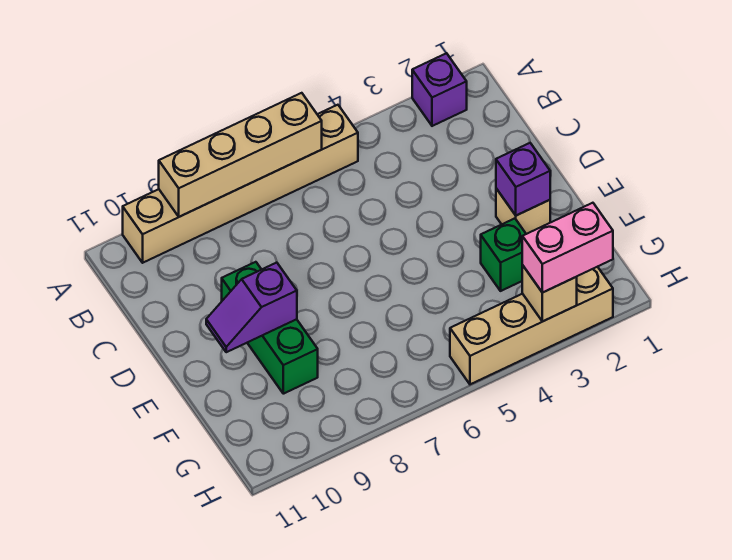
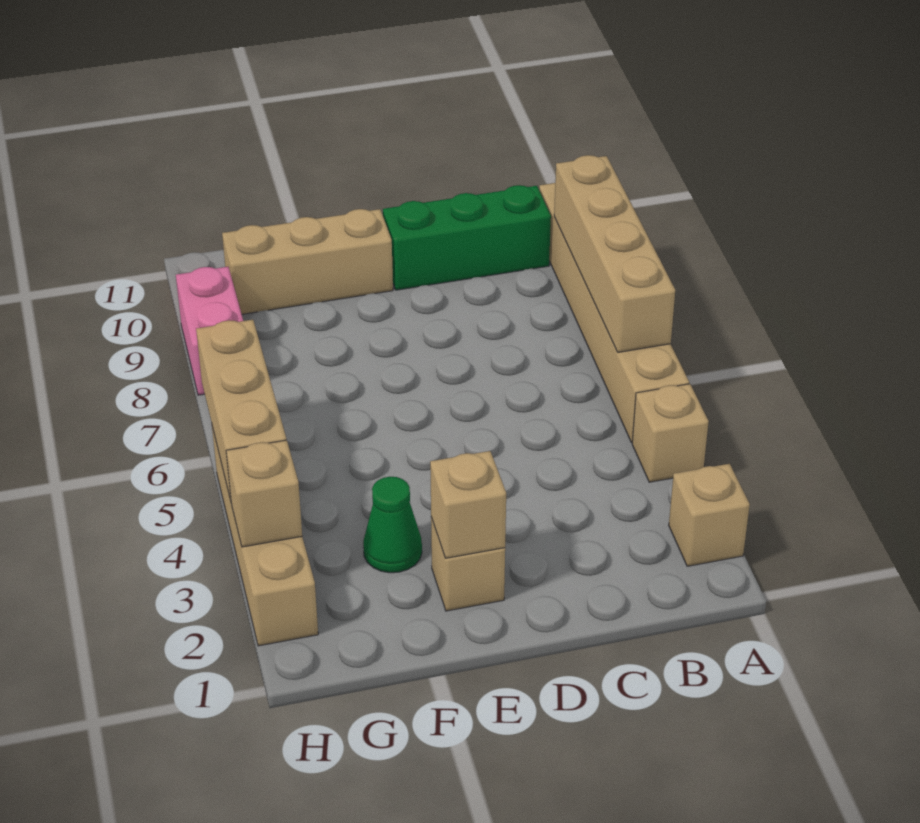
purple 1x1 brick [412,53,467,126] -> tan 1x1 brick [669,464,750,566]
none -> tan 1x1 brick [632,384,709,482]
green 1x3 brick [222,262,318,394] -> green 1x3 brick moved to [383,185,551,290]
purple 1x1 brick [496,143,550,216] -> tan 1x1 brick [430,451,506,558]
purple 1x2 slope [206,262,297,352] -> none
none -> tan 1x3 brick [222,209,393,314]
green 1x1 brick [481,219,526,291] -> green 1x1 cone [363,477,422,573]
pink 1x2 brick [522,203,613,293] -> pink 1x2 brick moved to [176,267,243,395]
none -> tan 1x3 brick [196,320,286,501]

